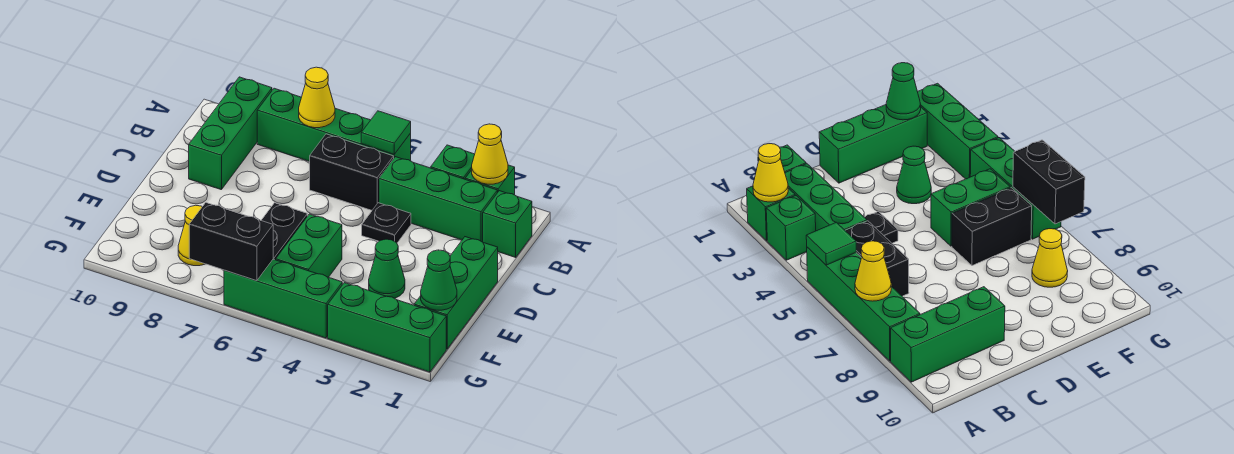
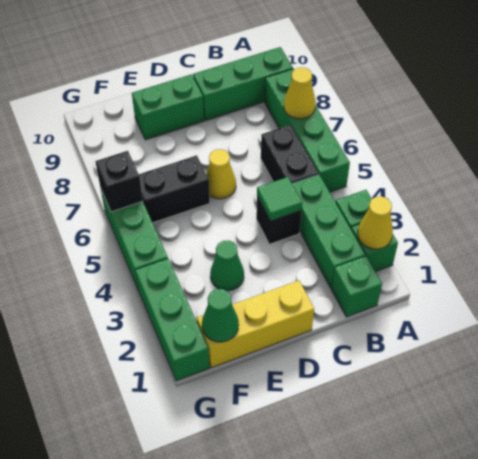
green 1x1 tile [361,111,411,154] -> green 1x1 tile moved to [257,177,302,221]
black 1x1 plate [362,203,411,243] -> black 1x1 brick [256,197,301,244]
green 1x3 brick [414,237,498,349] -> yellow 1x3 brick [197,280,314,368]
green 1x2 brick [276,214,342,277] -> green 1x2 brick moved to [132,74,204,140]
yellow 1x1 cone [178,205,204,266] -> yellow 1x1 cone moved to [206,149,236,199]
black 1x2 brick [189,203,273,281] -> black 1x1 brick [95,151,143,212]

